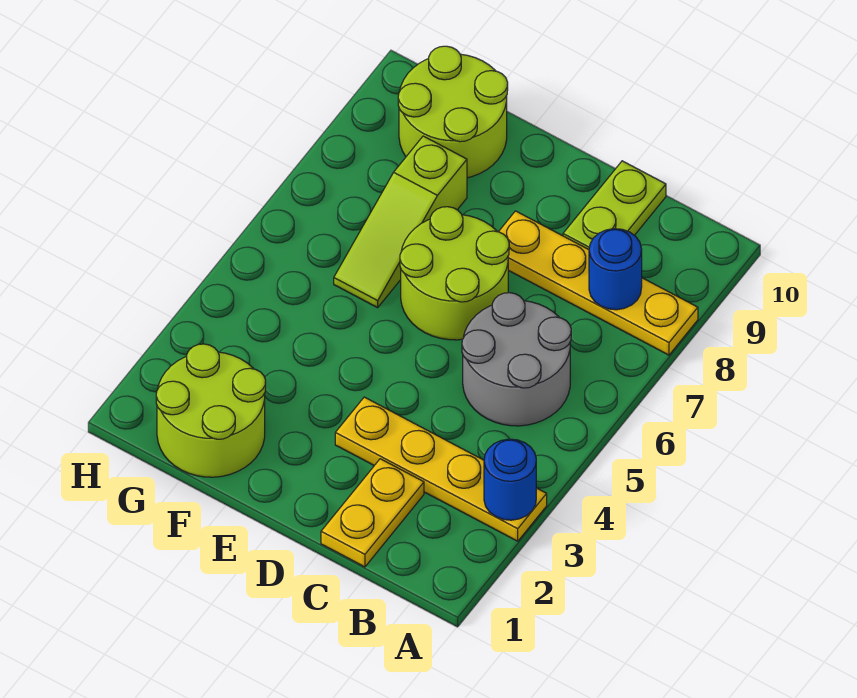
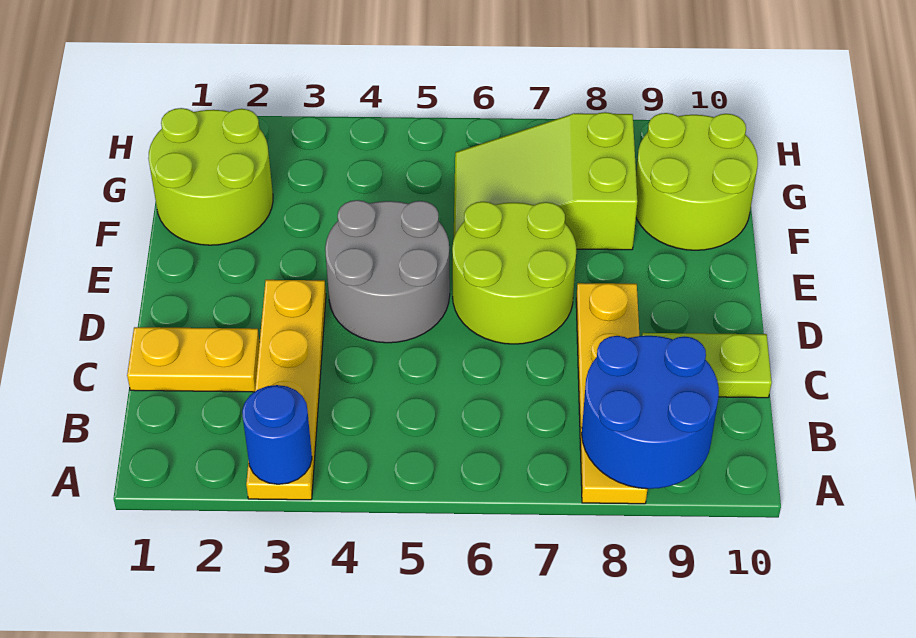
grey 2x2 round brick [462,293,571,426] -> grey 2x2 round brick moved to [325,200,450,343]
blue 1x1 round brick [589,229,642,310] -> blue 2x2 round brick [582,336,719,489]
lime 1x3 slope [334,136,467,308] -> lime 2x3 slope [454,112,638,250]

